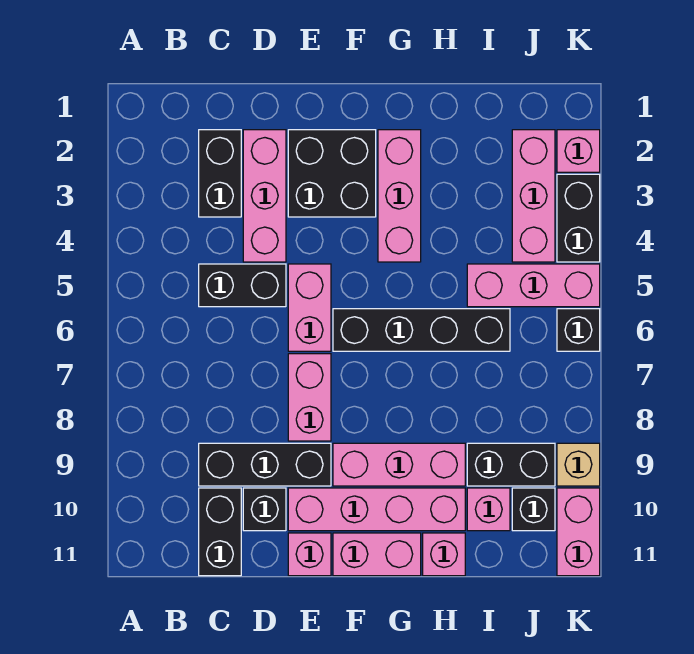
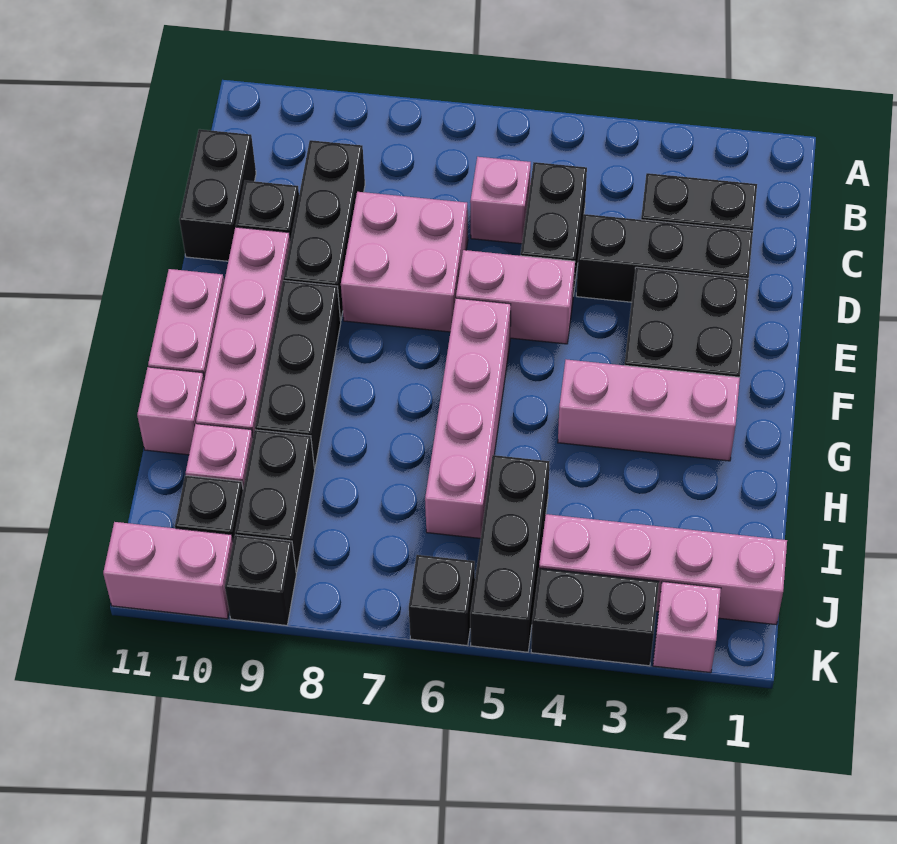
black 1x2 brick [199,488,241,576] -> black 1x2 brick turned to [179,129,256,261]
pink 1x3 brick [243,130,286,262] -> black 1x3 brick [576,214,753,302]
pink 1x2 brick [288,354,331,441] -> pink 2x2 brick [341,192,468,332]
pink 1x1 brick [288,533,331,576] -> pink 1x1 brick moved to [470,157,531,244]
black 1x4 brick [333,309,510,351] -> pink 1x4 brick [425,298,511,539]
pink 1x3 brick [333,443,465,486] -> black 1x3 brick [255,281,341,468]
pink 1x3 brick [467,264,600,307] -> black 1x3 brick [470,455,550,652]
pink 1x3 brick [512,130,555,262] -> pink 1x4 brick [539,514,787,625]
tan 1x1 brick [557,443,600,486] -> black 1x1 brick [225,535,296,625]

